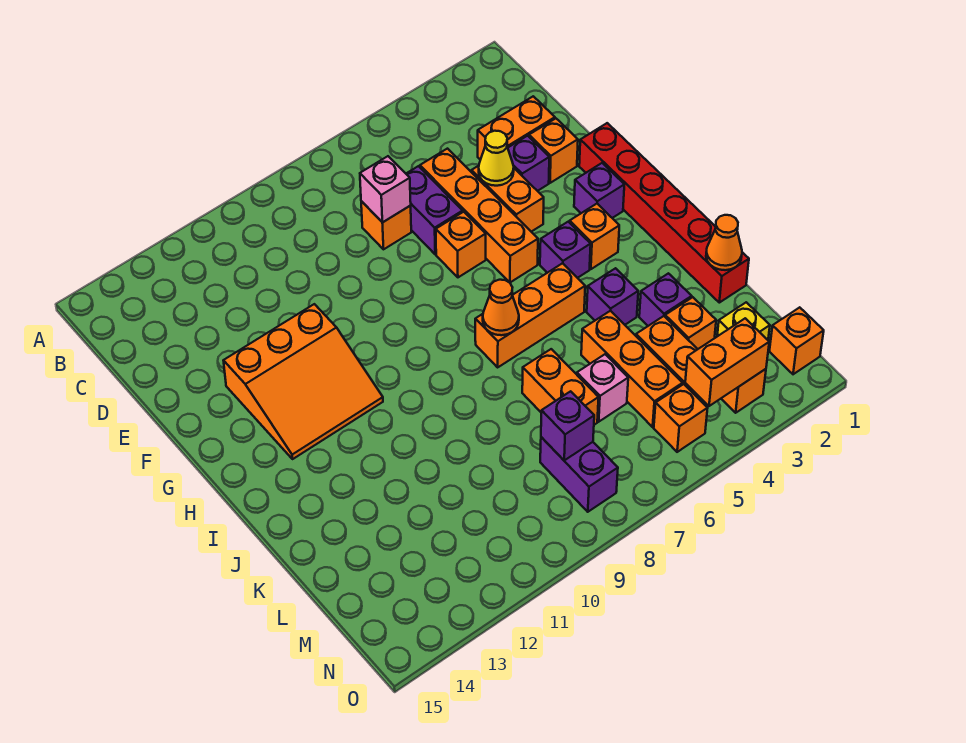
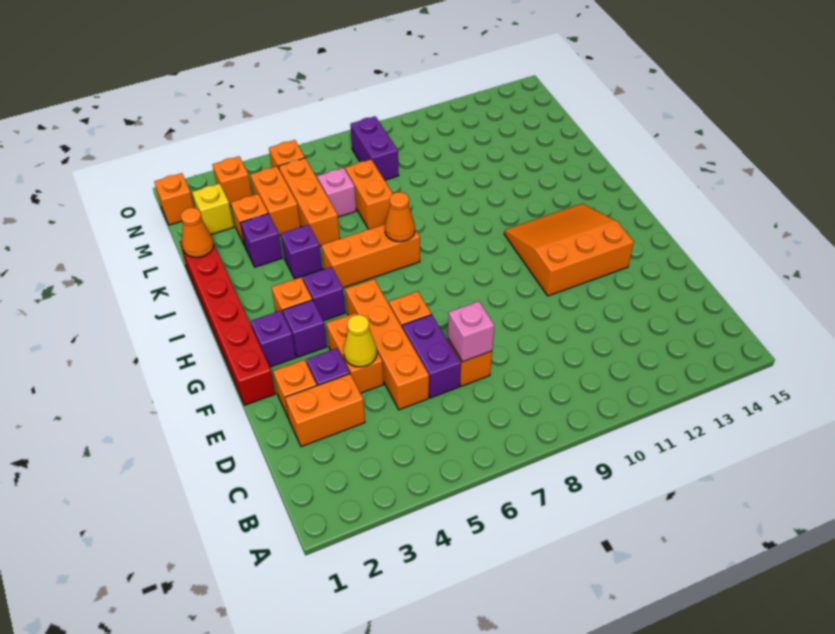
purple 1x1 brick [541,391,594,460] -> purple 1x1 brick moved to [283,300,327,357]
orange 1x2 brick [685,318,769,406] -> none

